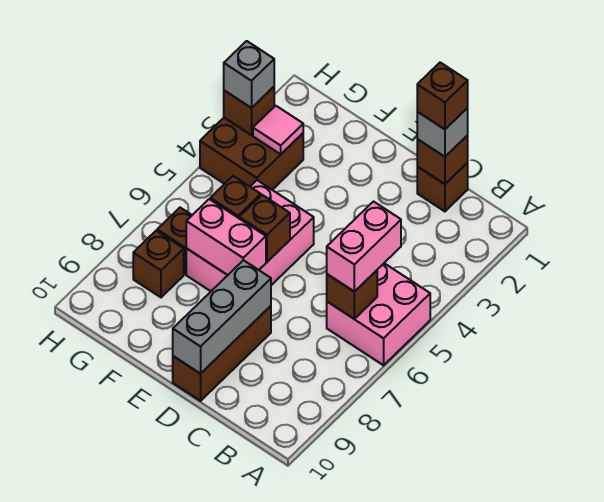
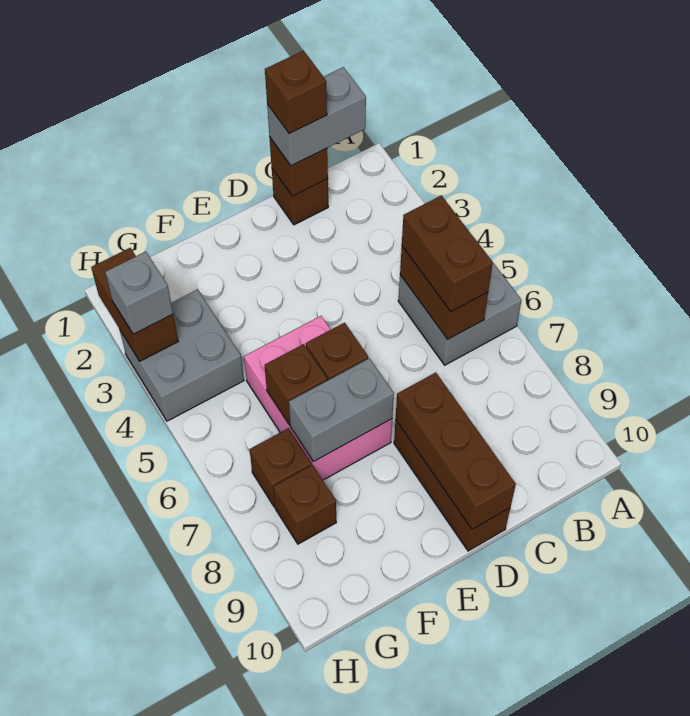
pink 2x2 brick [327,263,430,365] -> grey 2x2 brick [398,243,522,365]
pink 1x2 brick [327,202,401,292] -> brown 1x2 brick [402,195,493,312]
brown 1x1 brick [327,270,377,319] -> brown 1x2 brick [400,246,488,339]
grey 1x1 brick [417,108,468,157] -> grey 1x2 brick [267,67,366,166]
grey 1x3 brick [173,260,271,374] -> brown 1x3 brick [396,373,516,529]
pink 1x2 brick [186,199,266,275] -> grey 1x2 brick [289,358,394,462]
brown 2x2 brick [200,118,303,190] -> grey 2x2 brick [120,289,244,421]
pink 1x1 tile [253,106,303,154] -> none
brown 1x1 brick [224,87,274,135] -> brown 1x2 brick [91,248,178,361]

